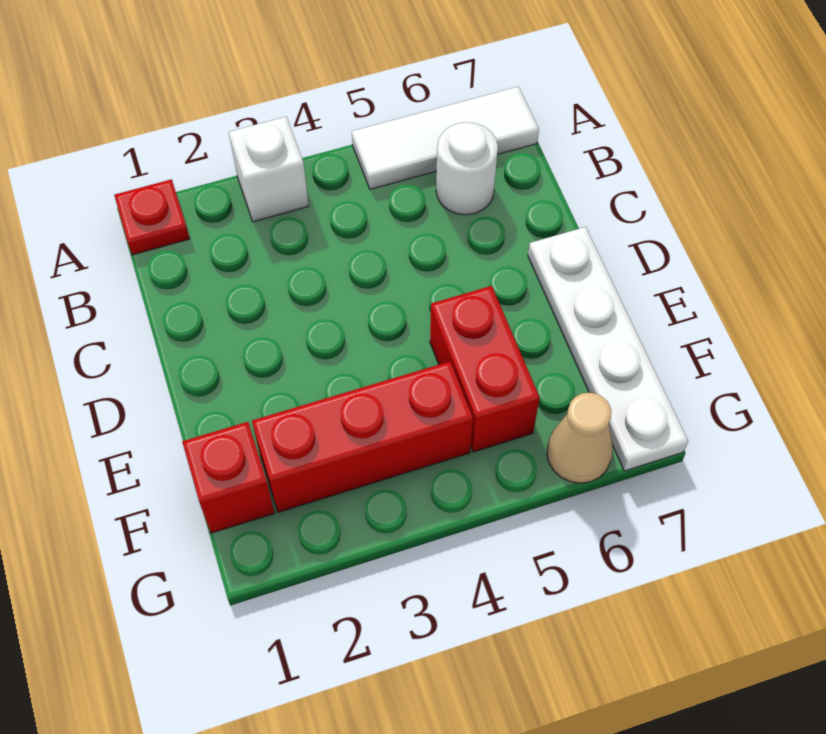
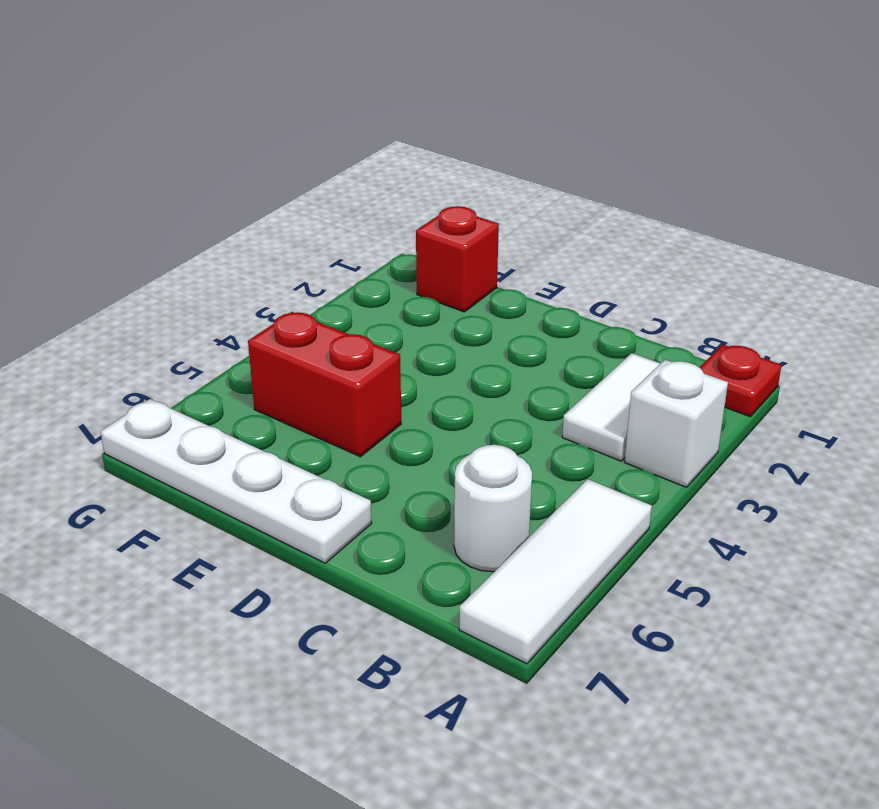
none -> white 1x2 tile [562,353,661,461]
red 1x3 brick [252,362,473,512] -> none
tan 1x1 cone [547,393,613,483] -> none

